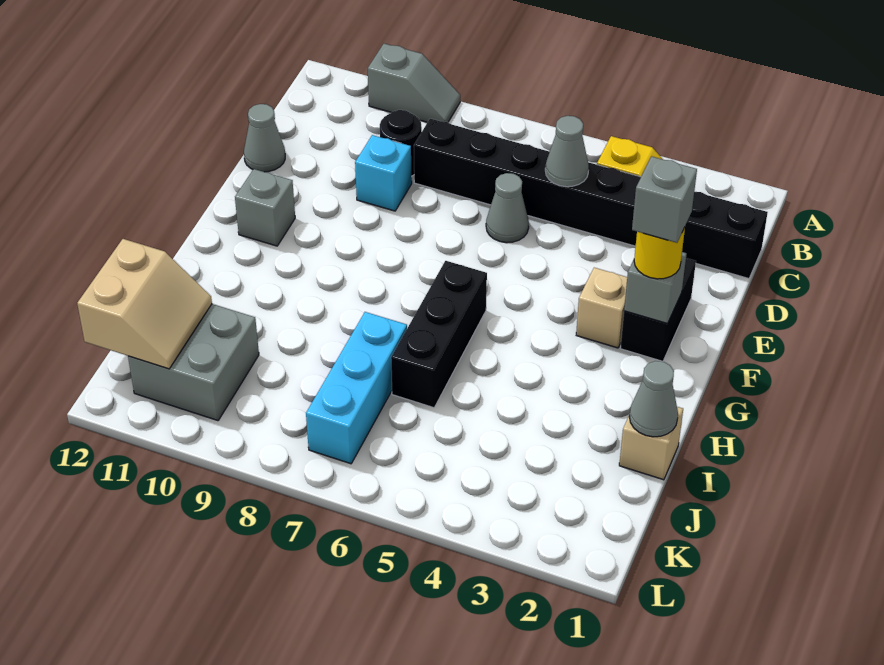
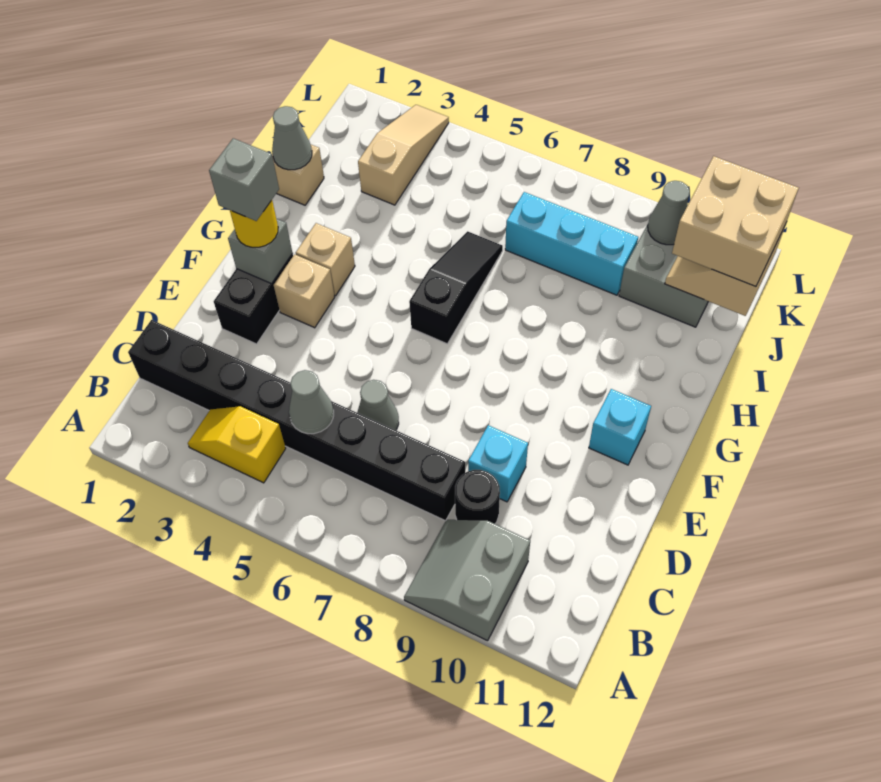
grey 1x2 slope [368,44,460,122] -> grey 2x2 slope [404,520,530,641]
grey 1x1 cone [244,104,285,172] -> grey 1x1 cone moved to [648,181,690,245]
grey 1x1 brick [235,169,295,246] -> cyan 1x1 brick [589,389,651,465]
none -> tan 1x1 brick [296,223,355,296]
black 1x3 brick [391,261,487,408] -> black 1x3 slope [409,231,503,344]
cyan 1x3 brick [306,312,407,464] -> cyan 1x3 brick turned to [505,192,638,295]
none -> tan 1x3 slope [358,105,449,205]
none -> tan 2x2 brick [672,156,799,287]

